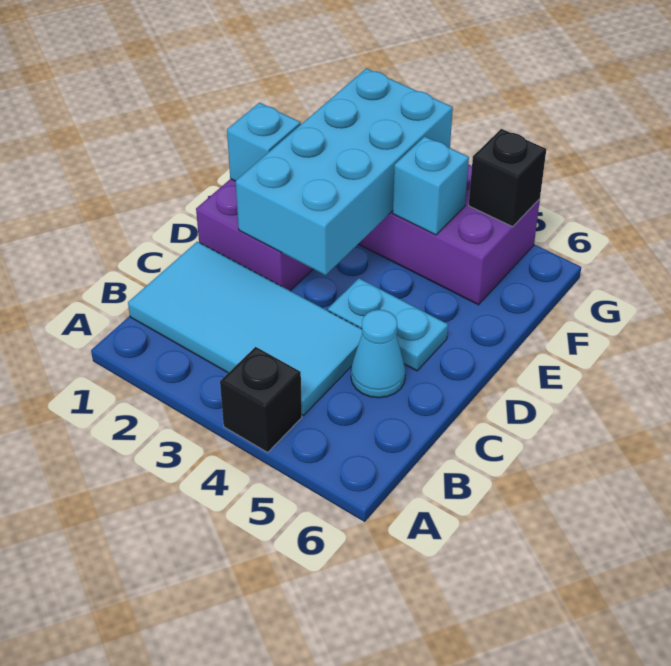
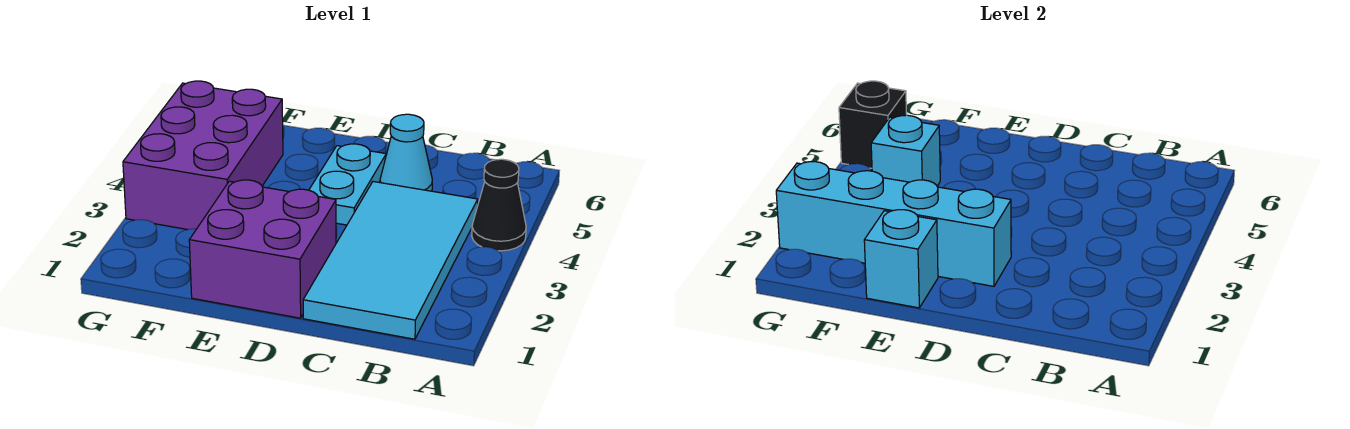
black 1x1 brick [220,347,302,452] -> black 1x1 cone [472,159,526,251]
cyan 2x4 brick [236,68,453,275] -> cyan 1x4 brick [776,162,1011,286]

